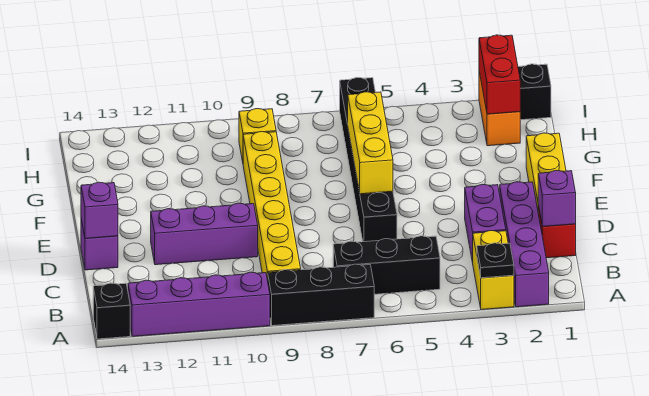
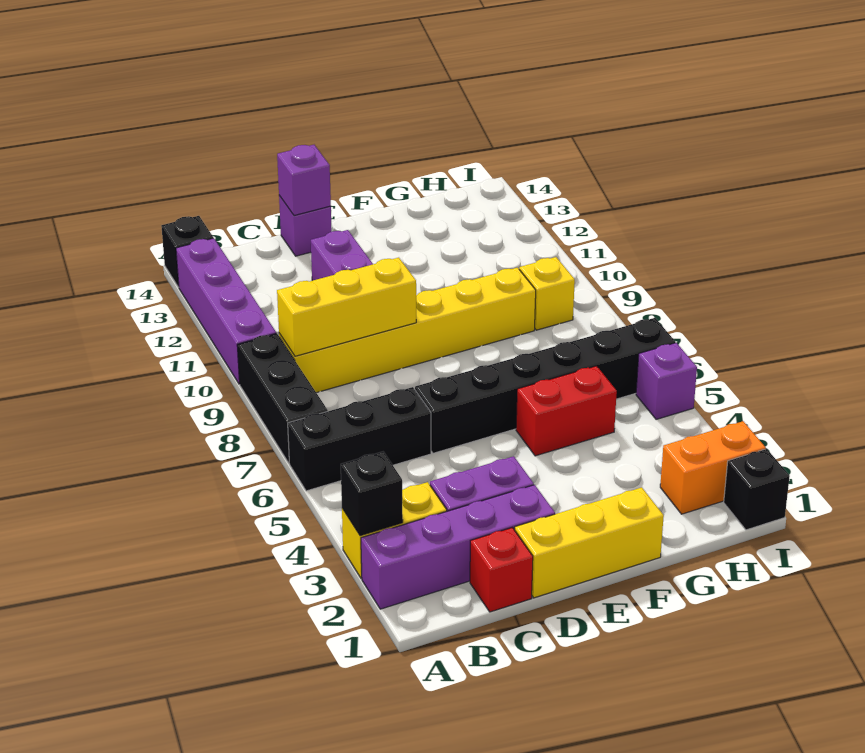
black 1x1 plate [477,243,514,278] -> black 1x1 brick [341,452,403,536]
black 1x3 brick [333,236,440,294] -> black 1x3 brick turned to [288,387,431,491]
purple 1x1 brick [538,171,576,226] -> purple 1x1 brick moved to [636,343,697,419]
yellow 1x3 brick [348,92,393,194] -> yellow 1x3 brick moved to [277,258,416,356]
red 1x2 brick [479,35,520,114] -> red 1x2 brick moved to [516,366,617,456]

